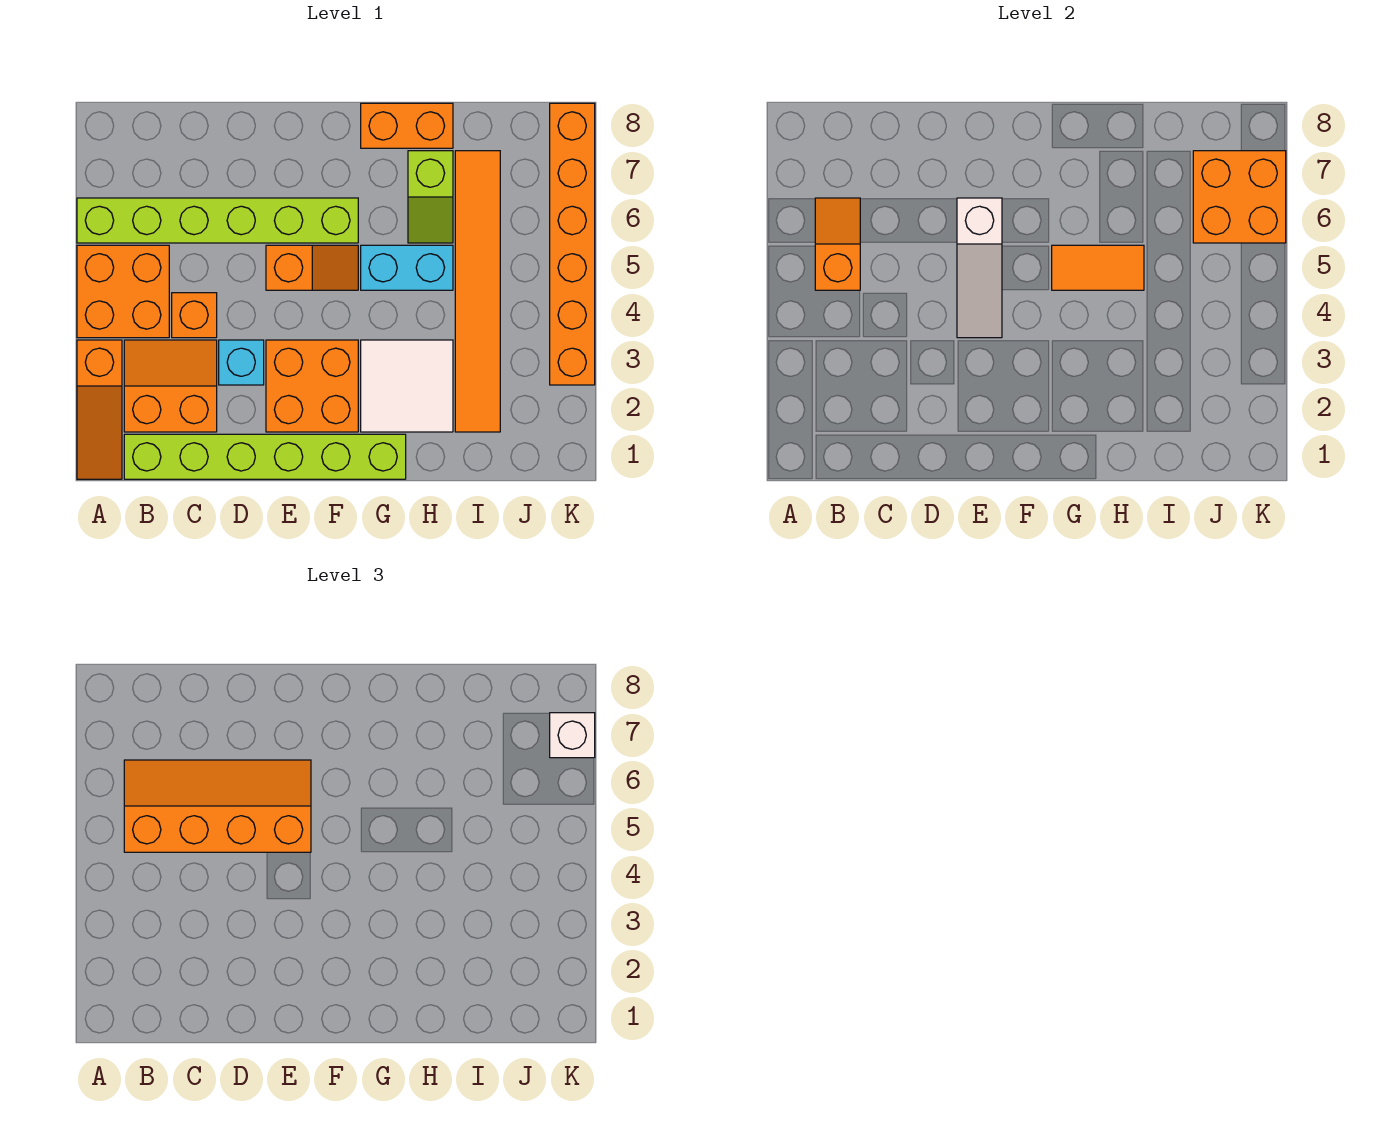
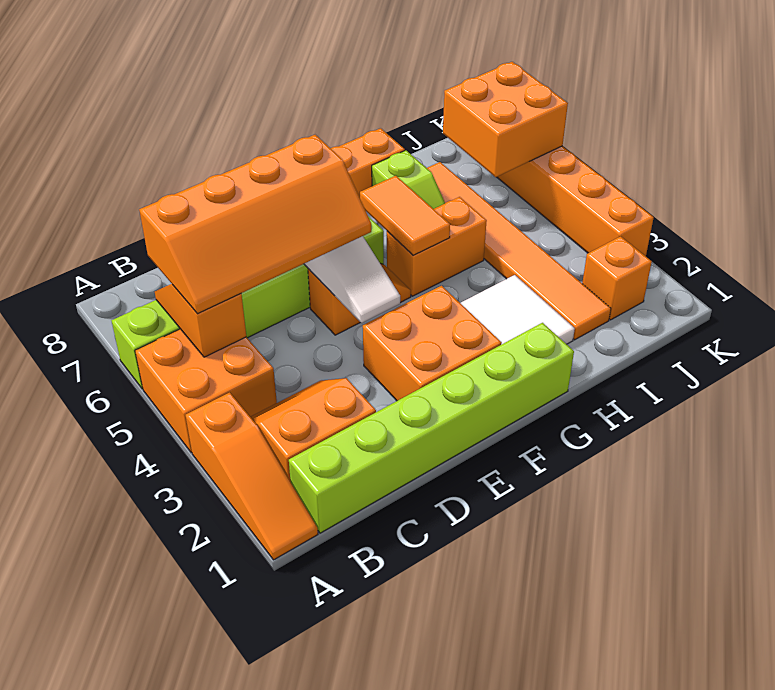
orange 2x4 slope [124,760,311,852] -> orange 2x4 slope turned to [139,135,371,314]
orange 1x1 brick [172,293,217,338] -> orange 1x1 brick moved to [582,236,652,320]
cyan 1x1 brick [219,340,264,385] -> none
cyan 1x2 brick [361,245,453,290] -> orange 1x2 brick [387,197,487,296]
orange 1x2 tile [1052,245,1144,290] -> orange 1x2 tile turned to [360,176,450,255]
white 1x1 brick [550,713,595,758] -> none

